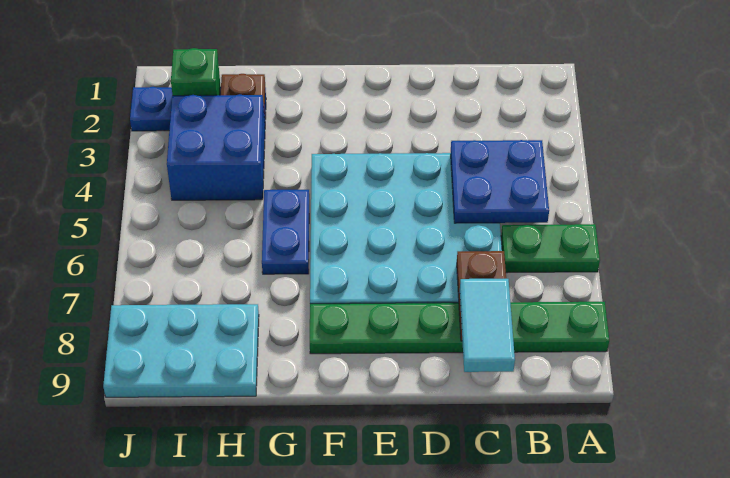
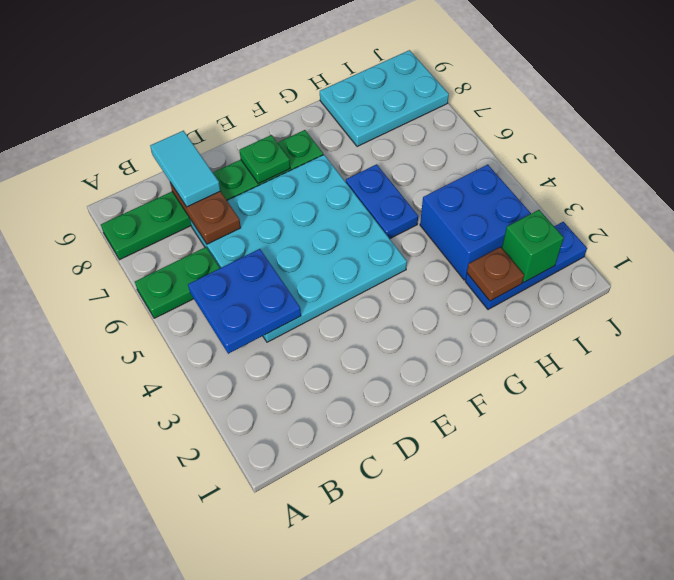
none -> green 1x1 plate [239,135,290,184]

